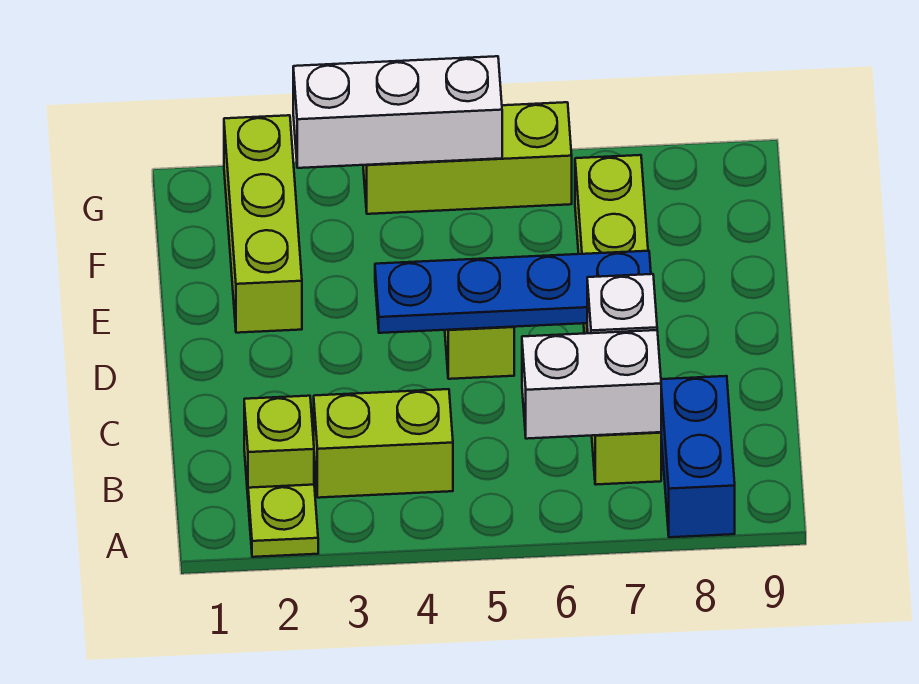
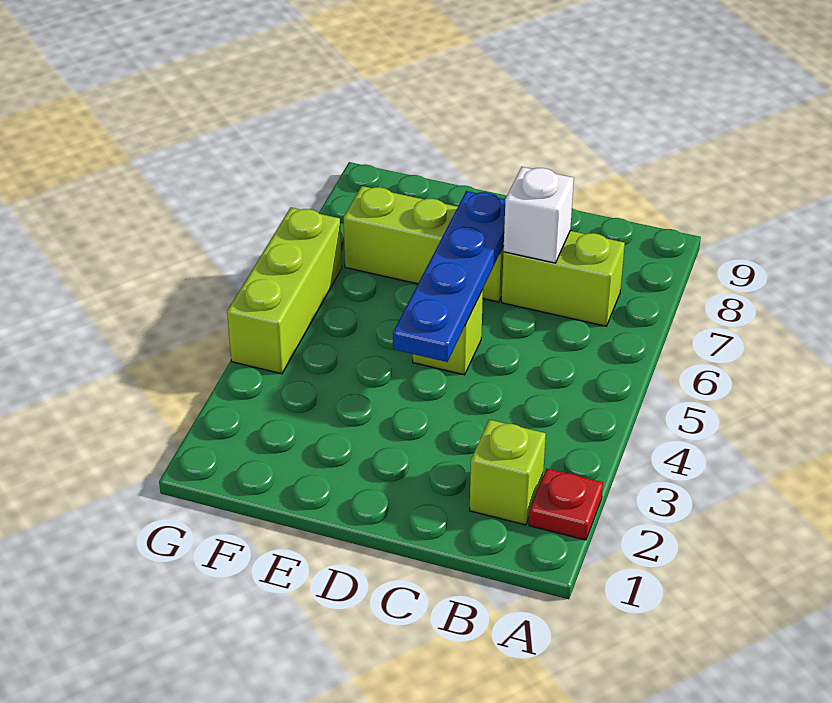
lime 1x1 plate [248,485,318,557] -> red 1x1 plate [529,469,603,540]
blue 1x2 brick [661,376,735,537] -> none
lime 1x2 brick [314,389,453,498] -> none
white 1x2 brick [522,330,661,439] -> none
lime 1x3 brick [224,115,302,333] -> none
white 1x3 brick [293,56,502,168] -> none

